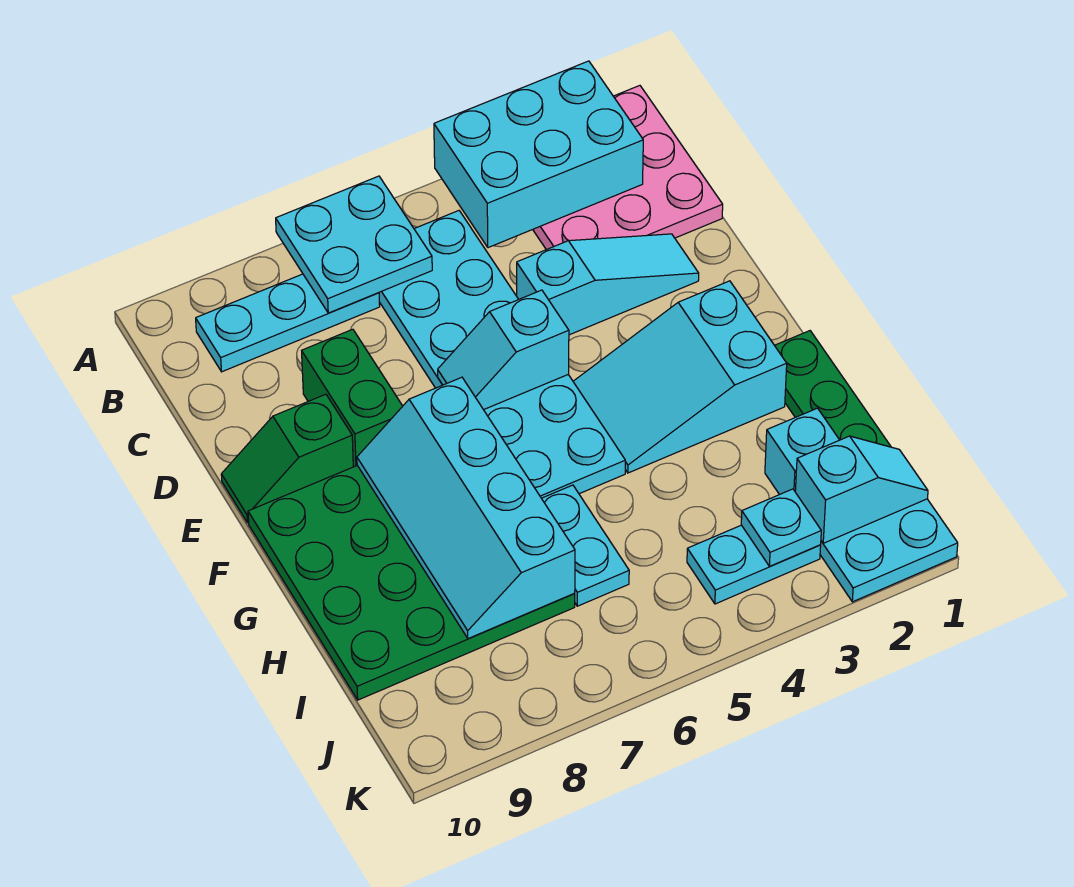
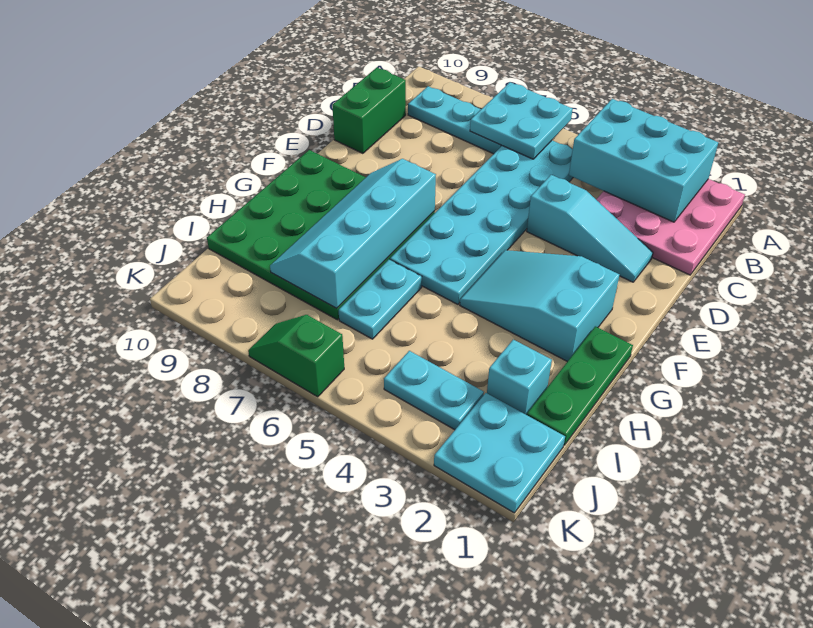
green 1x2 brick [302,329,403,467] -> green 1x2 brick moved to [332,68,406,153]
cyan 1x2 slope [438,290,569,410] -> none
green 1x2 slope [221,394,353,523] -> green 1x2 slope moved to [248,315,344,397]
cyan 1x2 slope [795,436,928,543] -> none
cyan 1x1 plate [741,489,821,566] -> none

